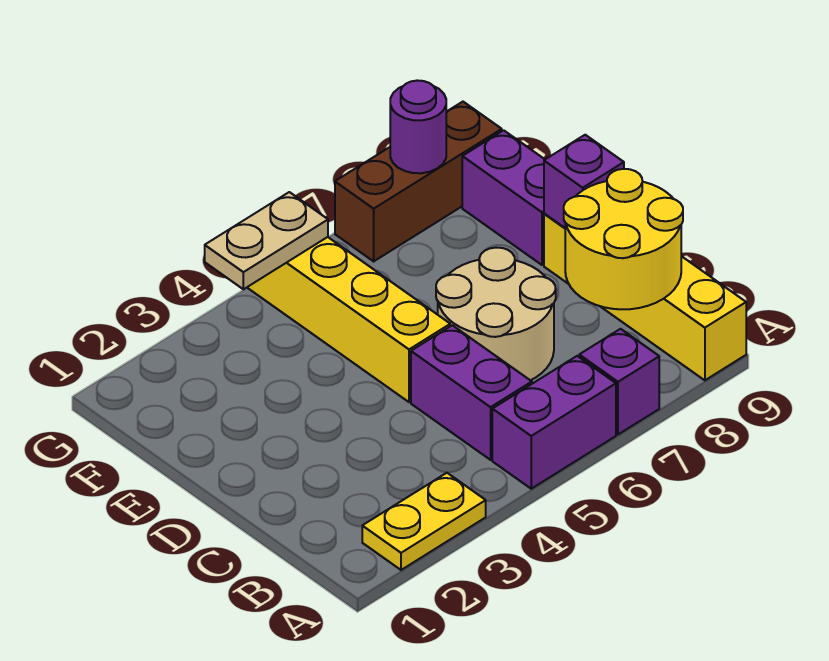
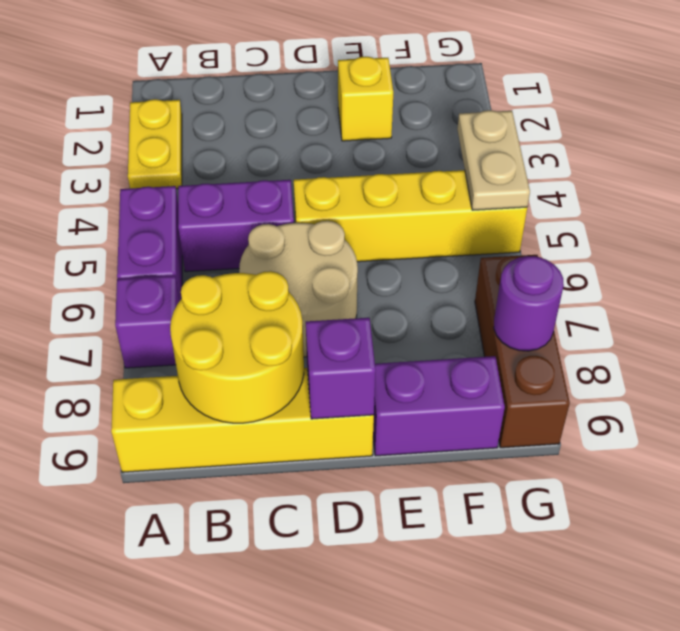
none -> yellow 1x1 brick [338,57,393,141]

